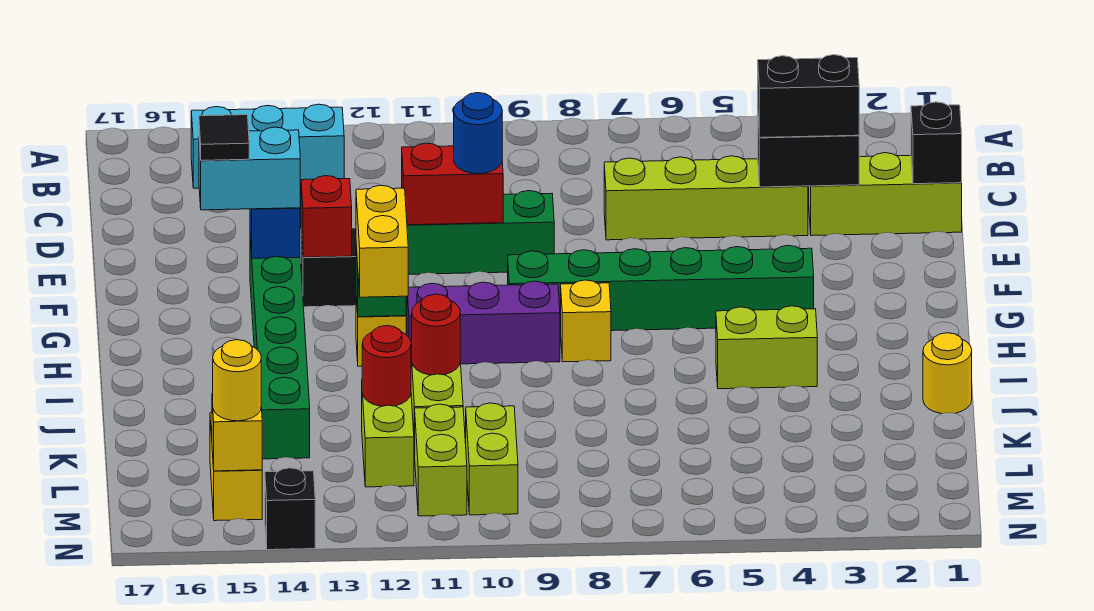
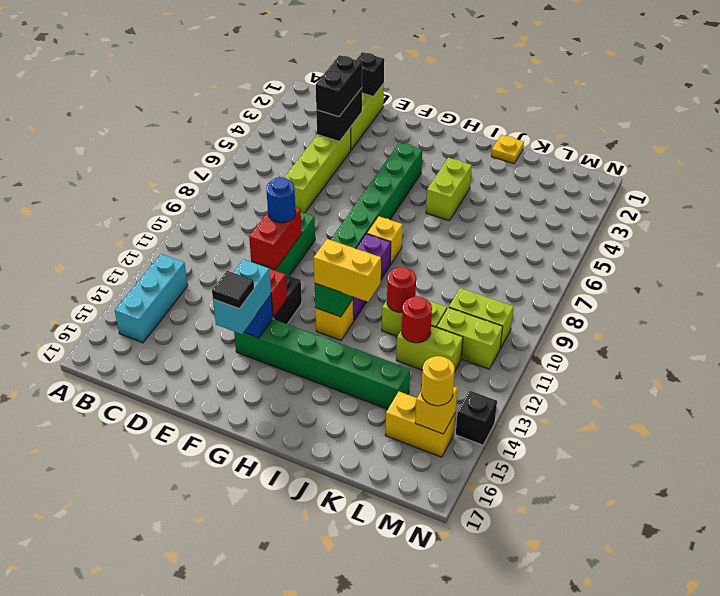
yellow 1x1 round brick [923,333,972,414] -> yellow 1x1 plate [491,135,524,164]

